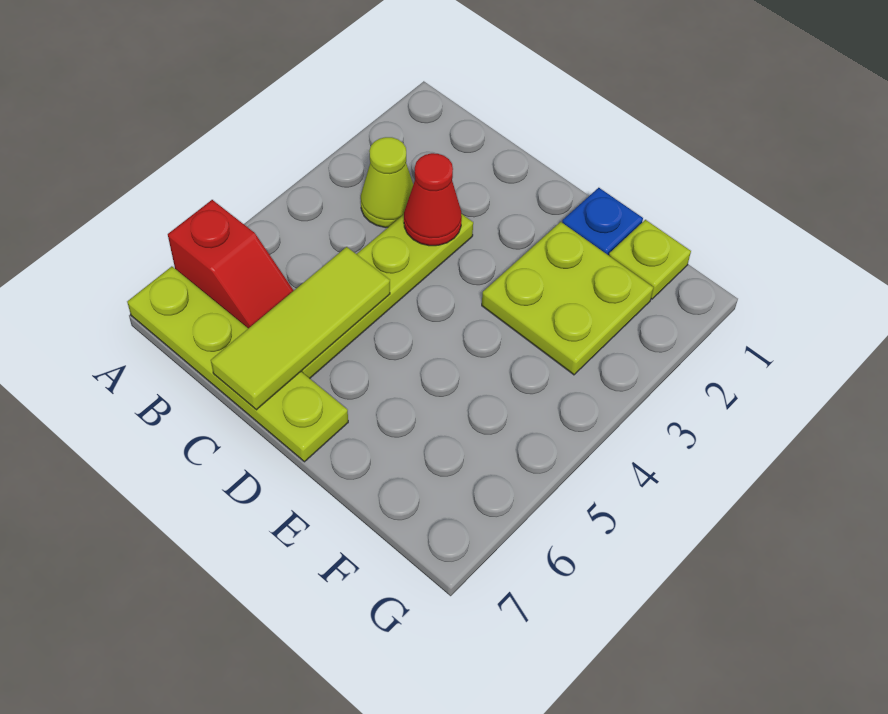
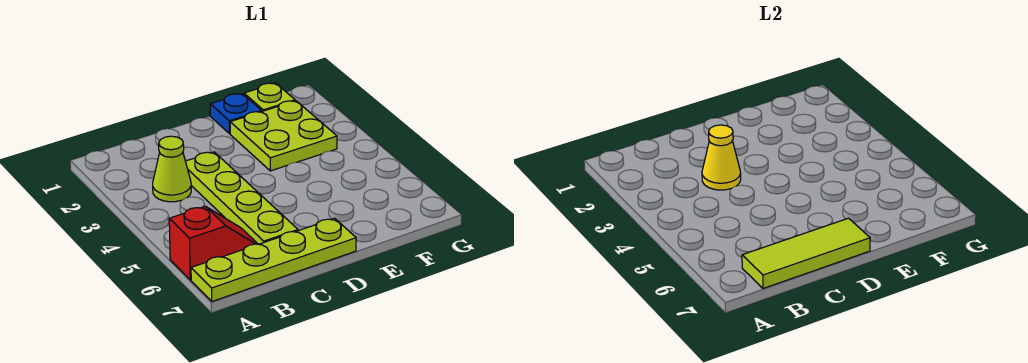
red 1x1 cone [404,153,462,246] -> yellow 1x1 cone [702,125,741,190]
lime 1x3 tile [211,247,390,410] -> lime 1x3 tile turned to [742,218,870,288]

